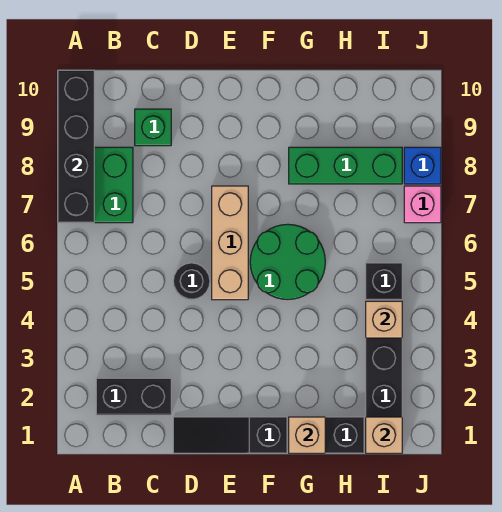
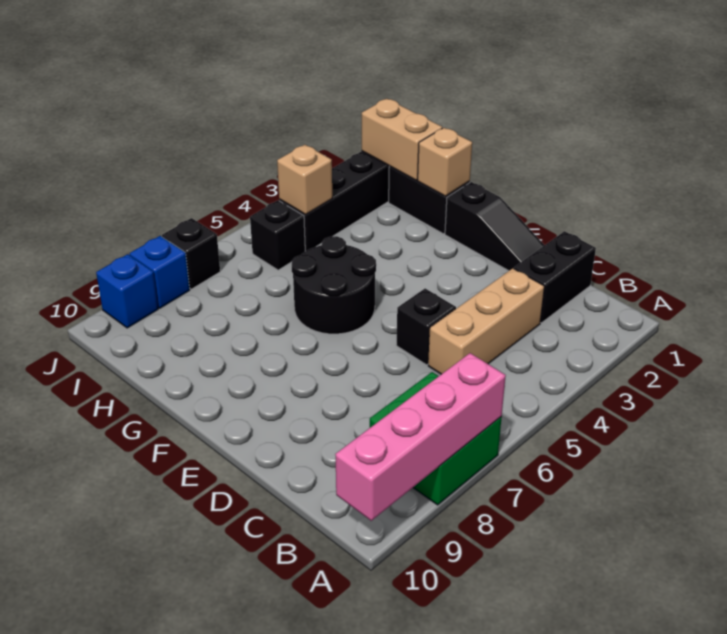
black 1x4 brick [58,70,94,223] -> pink 1x4 brick [335,353,506,521]
black 1x2 brick [96,378,171,415] -> black 1x2 brick turned to [514,231,596,323]
green 1x1 brick [135,109,171,146] -> none
black 1x1 round brick [173,263,210,300] -> black 1x1 brick [396,289,456,365]
tan 1x3 brick [212,186,248,300] -> tan 1x3 brick moved to [428,268,545,374]
green 2x2 round brick [250,224,325,300] -> black 2x2 round brick [292,236,376,334]
green 1x3 brick [289,147,402,184] -> none
tan 1x1 brick [366,417,402,453] -> tan 1x2 brick [362,99,442,180]
pink 1x1 brick [404,186,441,223] -> black 1x1 brick [162,218,220,289]
none -> blue 1x1 brick [96,254,158,328]

